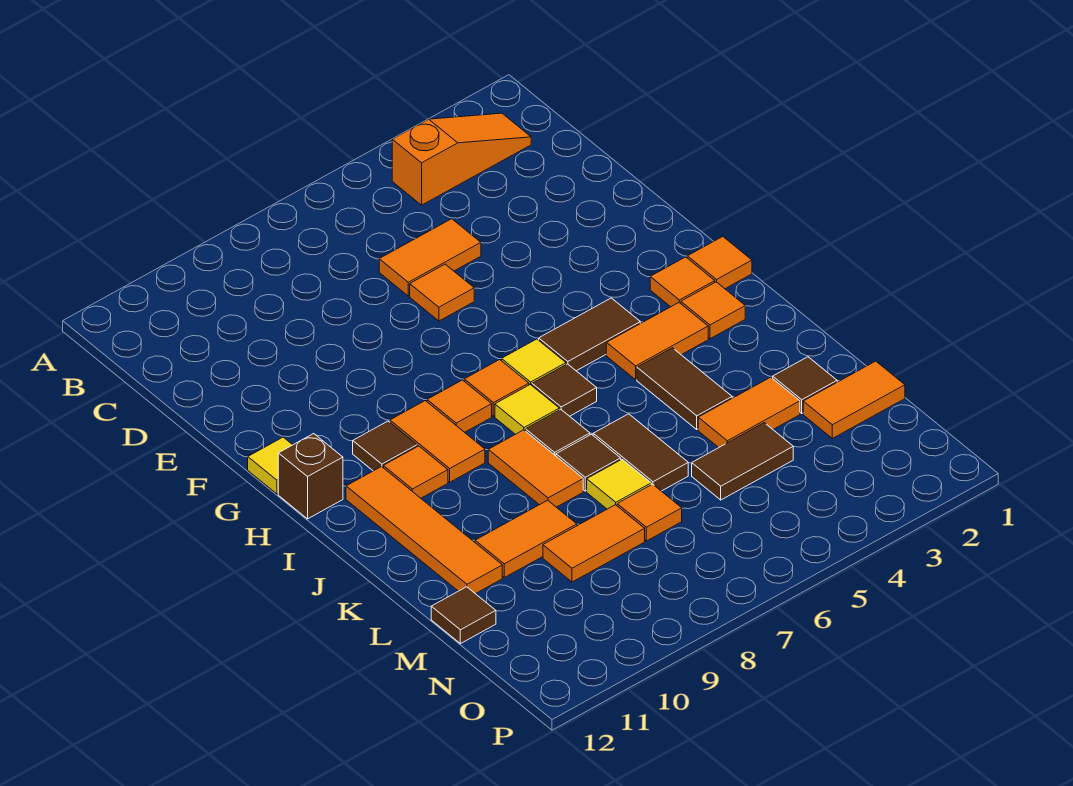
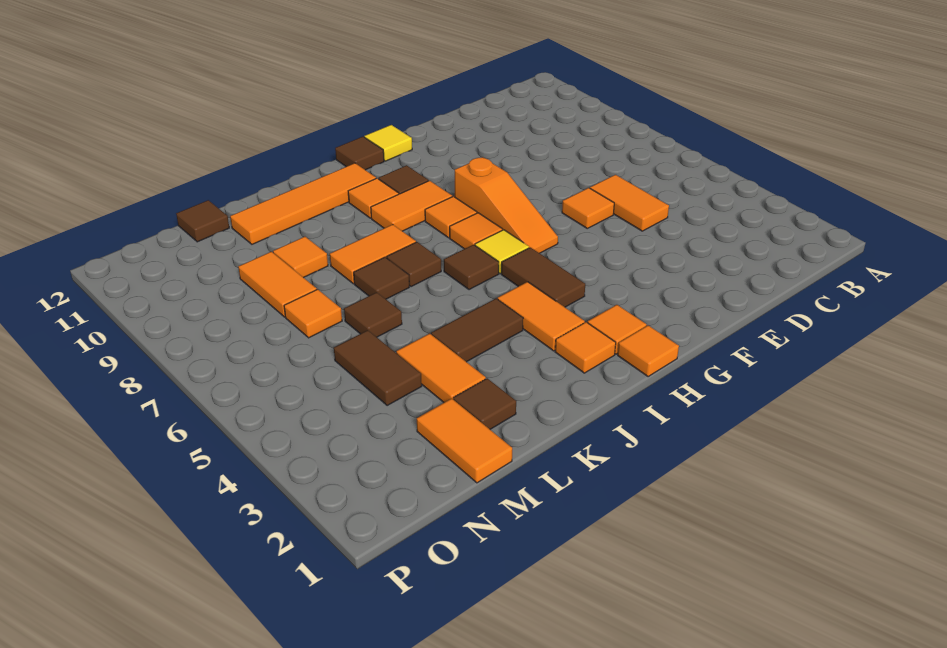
orange 1x3 slope [392,113,531,205] -> orange 1x3 slope moved to [455,157,558,253]
brown 1x1 brick [278,434,343,519] -> brown 1x1 tile [335,137,384,170]
yellow 1x1 tile [495,384,559,434] -> none
brown 1x2 tile [593,414,688,491] -> brown 1x1 tile [344,292,402,337]
yellow 1x1 tile [587,460,651,509] -> none
orange 1x2 tile [475,500,577,578] -> orange 1x1 tile [273,237,328,278]

